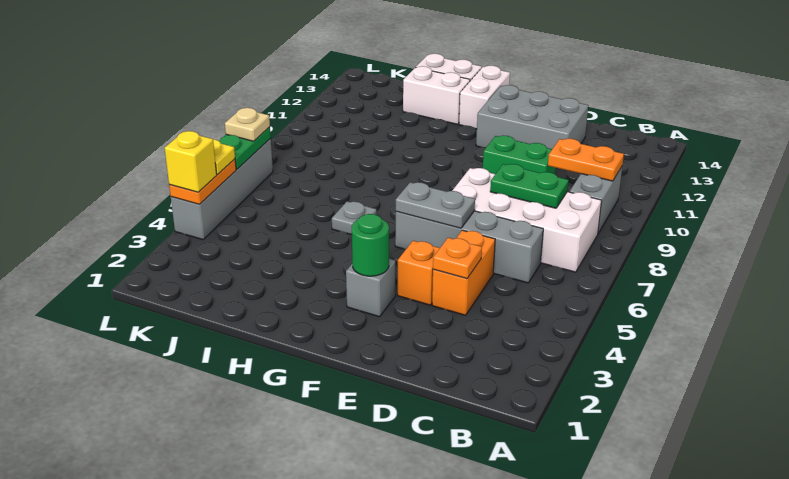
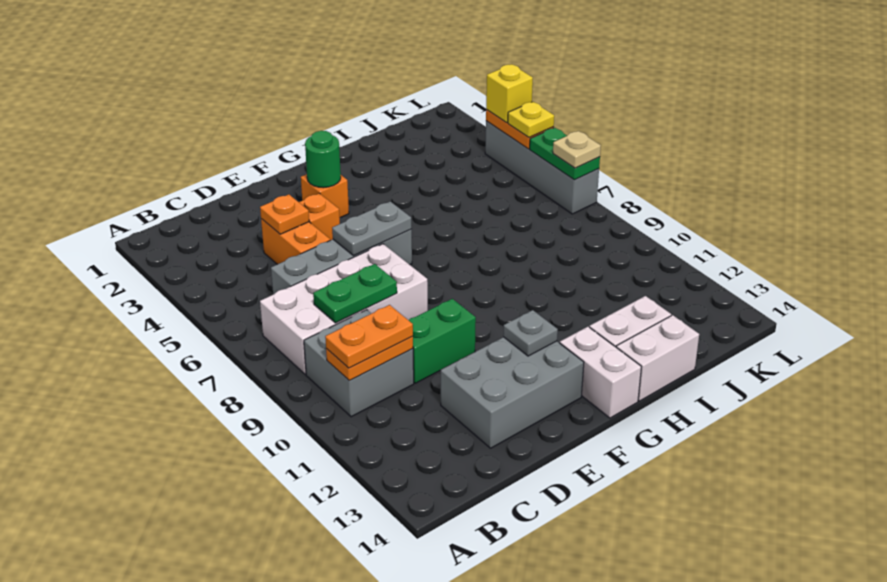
grey 1x2 brick [570,167,622,233] -> grey 2x2 brick [304,310,414,417]
none -> orange 1x2 plate [325,305,413,368]
grey 1x1 brick [346,259,395,317] -> orange 1x1 brick [301,174,349,218]
grey 1x1 plate [332,201,377,235] -> grey 1x1 plate moved to [503,310,558,356]

